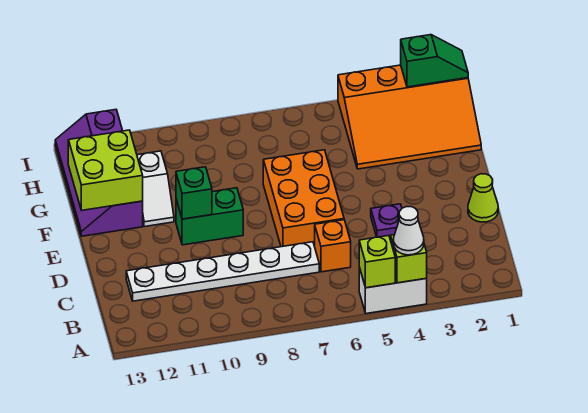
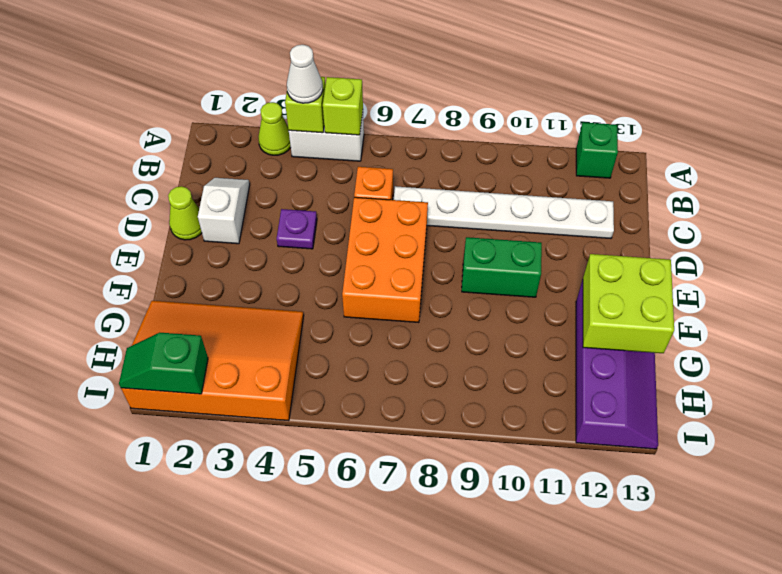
none -> lime 1x1 cone [259,102,291,155]
green 1x1 brick [176,167,212,219] -> green 1x1 brick moved to [576,122,618,178]
white 1x2 slope [137,151,174,227] -> white 1x2 slope moved to [198,178,250,244]

